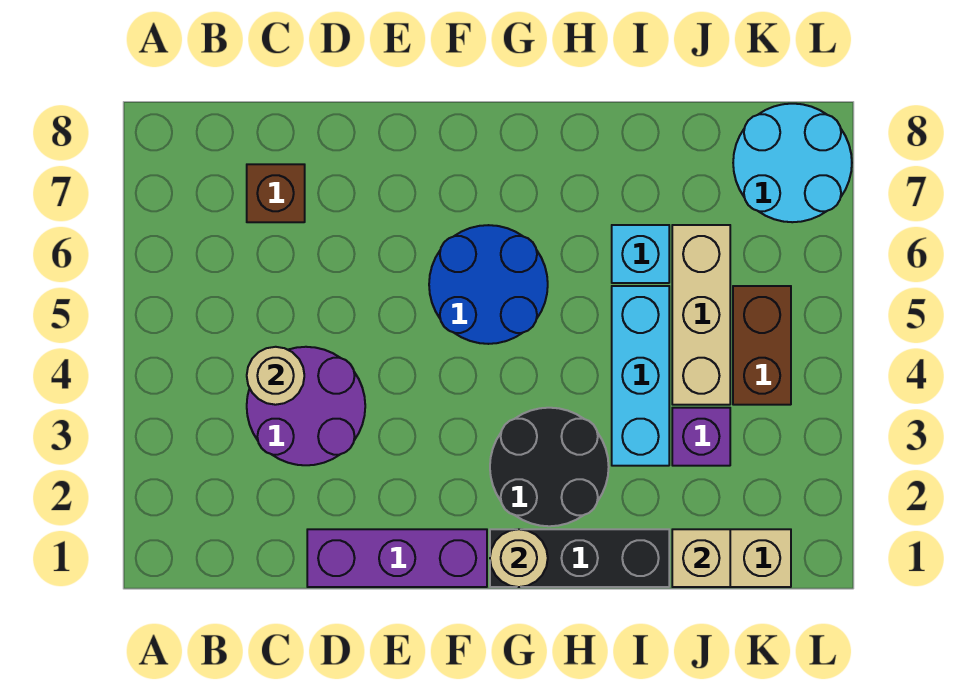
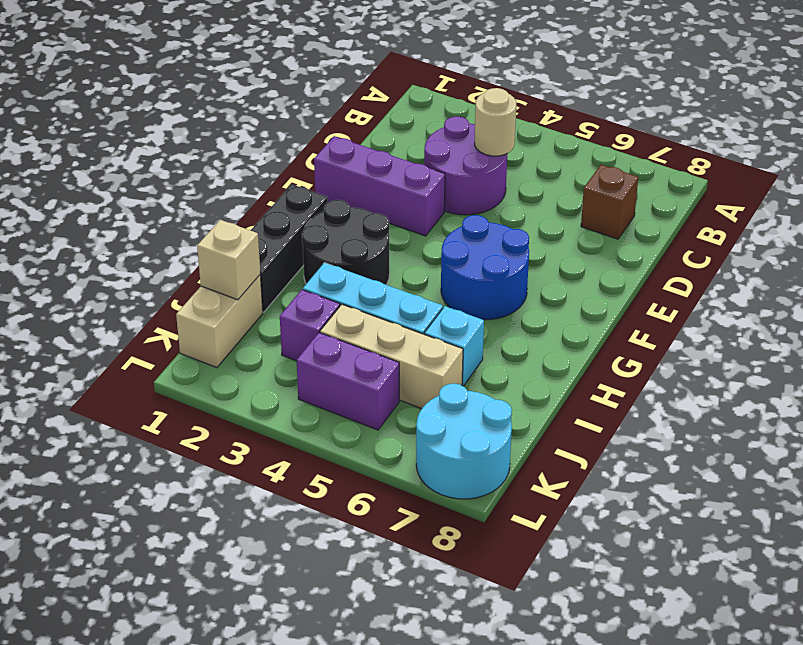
purple 1x3 brick [307,529,487,587] -> purple 1x3 brick turned to [314,136,445,236]
tan 1x1 round brick [490,529,548,587] -> none
brown 1x2 brick [733,286,791,405] -> purple 1x2 brick [297,333,399,430]

